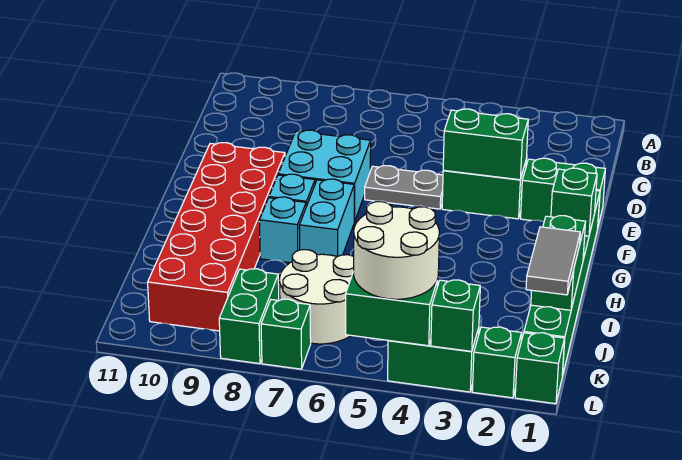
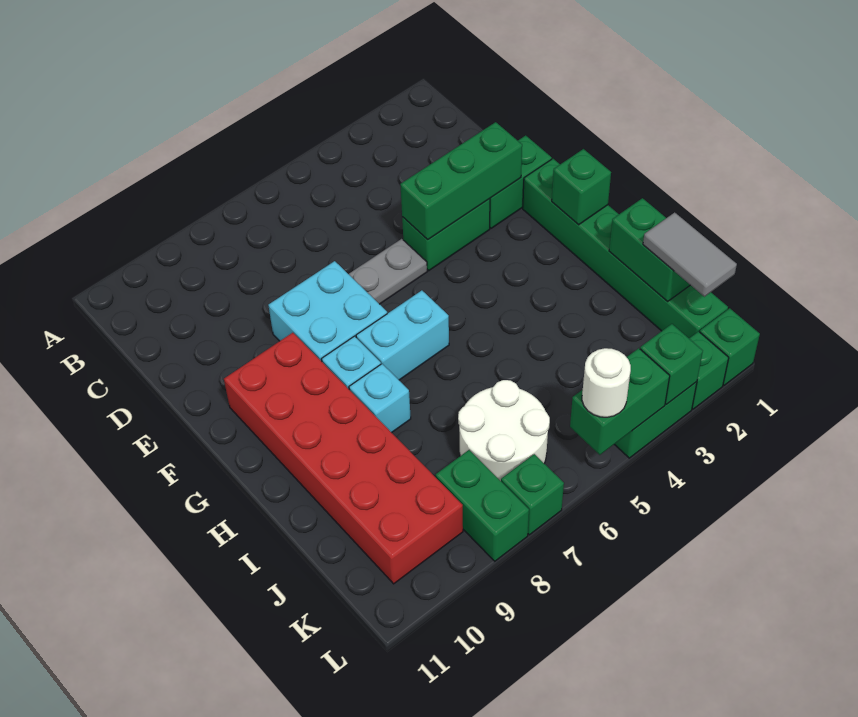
green 1x2 brick [443,109,528,180] -> green 1x3 brick [400,122,522,240]
cyan 1x2 brick [299,179,354,257] -> cyan 1x2 brick turned to [356,290,449,380]
white 2x2 round brick [354,202,439,299] -> white 1x1 round brick [582,348,631,417]

